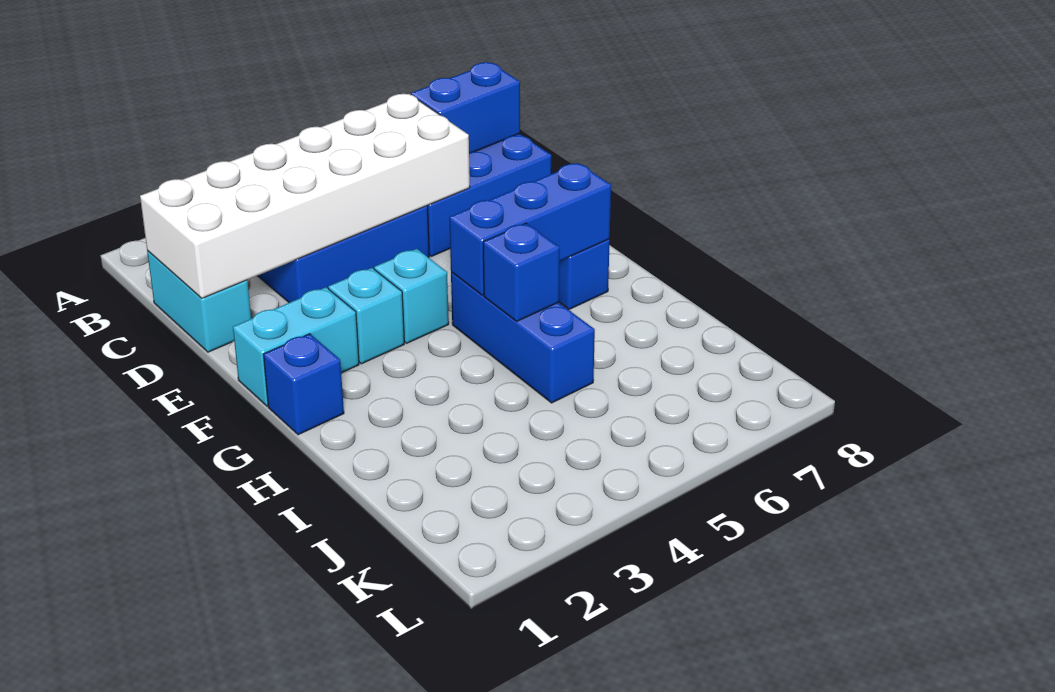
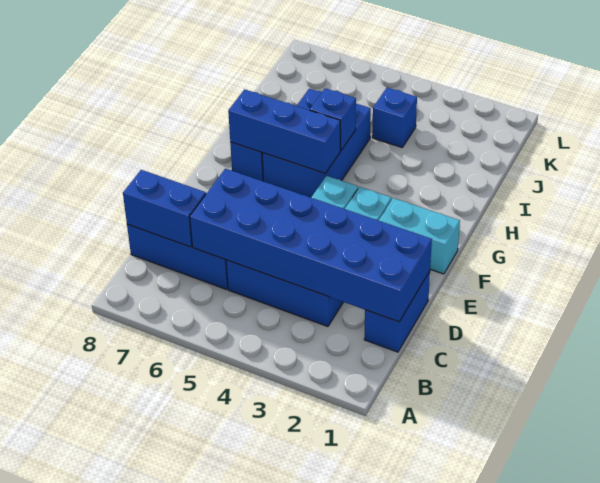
cyan 1x2 brick [147,250,252,352] -> blue 1x2 brick [364,271,430,352]
white 2x6 brick [140,94,470,298] -> blue 2x6 brick [190,169,432,322]
blue 1x1 brick [263,334,344,435] -> blue 1x1 brick moved to [372,88,417,147]
blue 1x3 brick [451,272,595,403] -> blue 2x3 brick [262,89,371,197]

